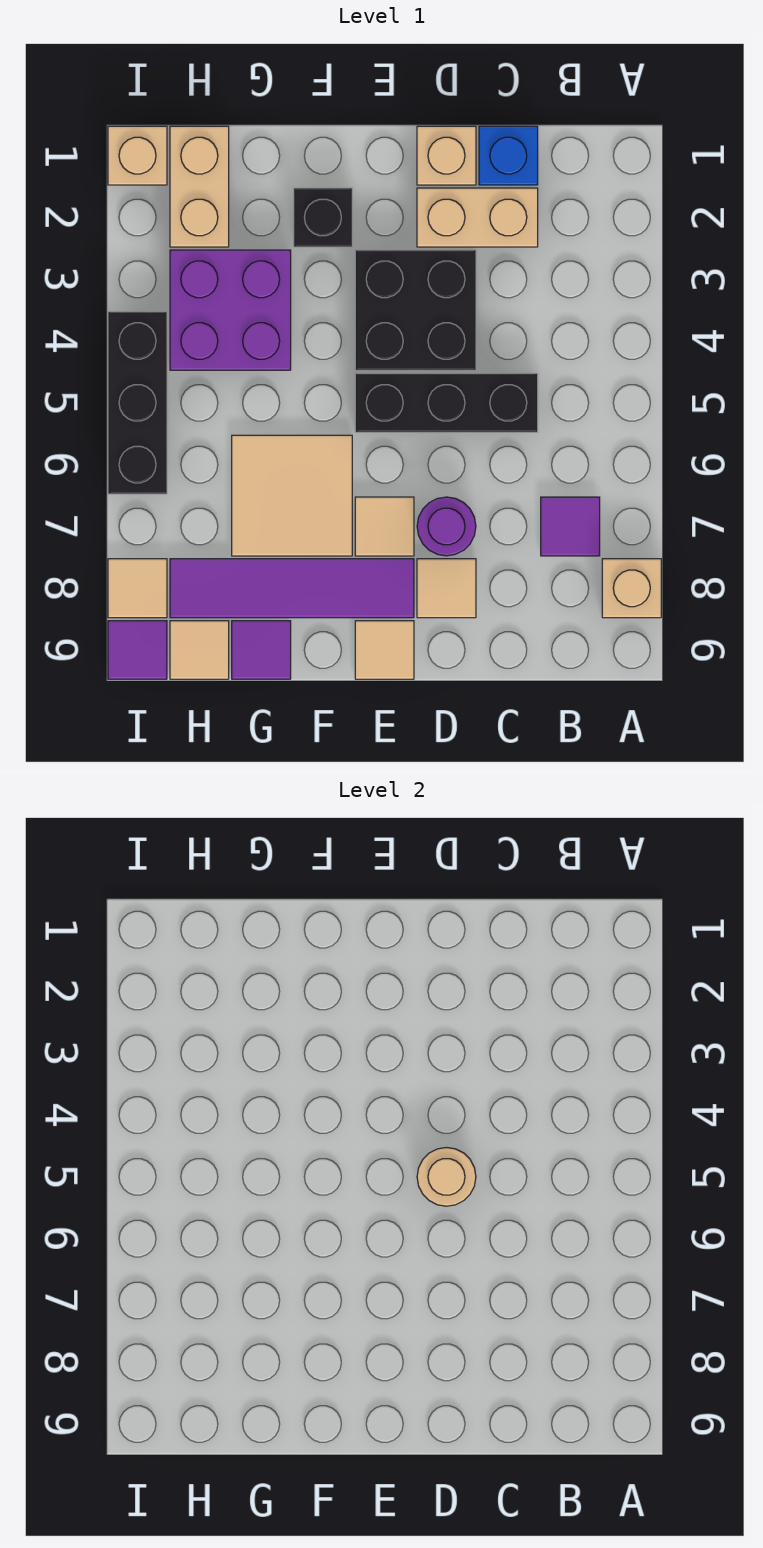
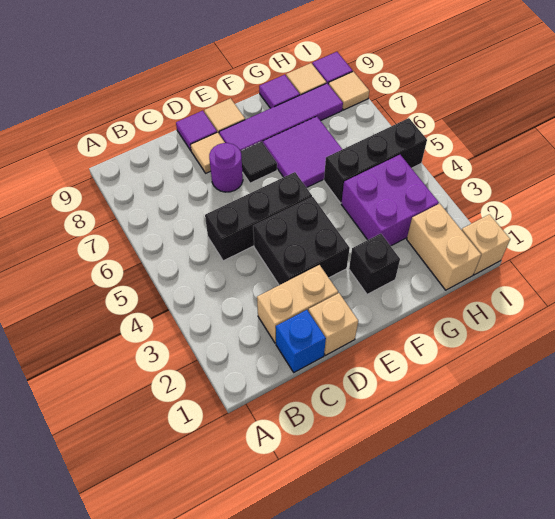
tan 1x1 brick [602,559,661,618] -> none
purple 1x1 tile [541,497,600,556] -> purple 1x1 tile moved to [176,111,217,150]
tan 1x1 round brick [417,1148,476,1206] -> none
tan 1x1 tile [355,497,414,556] -> black 1x1 tile [241,142,277,183]
tan 2x2 tile [232,435,352,556] -> purple 2x2 tile [263,116,342,188]
black 1x3 brick [108,312,167,494] -> black 1x3 brick turned to [324,118,427,203]

